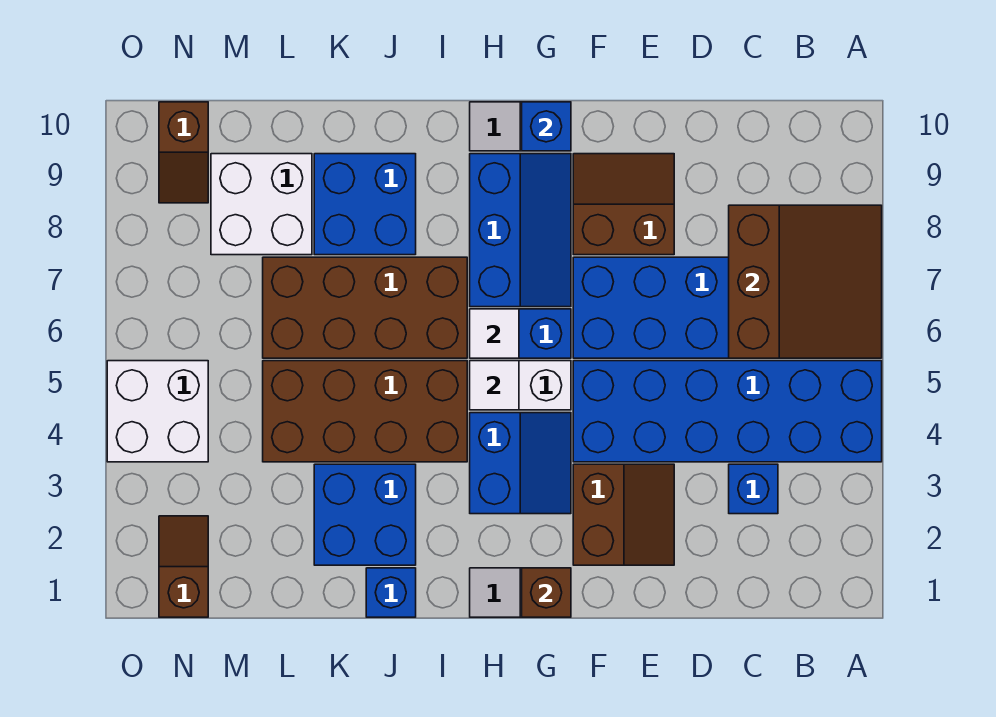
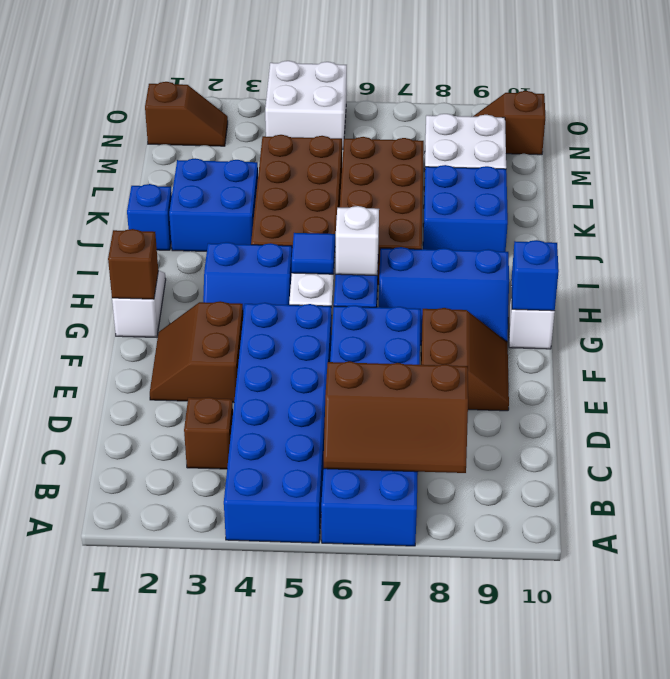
brown 3x3 slope [729,205,882,358] -> brown 2x3 slope [324,361,468,473]
blue 1x1 brick [729,464,778,514] -> brown 1x1 brick [184,397,233,469]
brown 2x2 slope [573,464,674,565] -> brown 2x2 slope turned to [150,301,243,403]
white 1x1 tile [470,361,519,410] -> blue 1x1 tile [292,233,335,274]
white 1x1 tile [470,309,519,358] -> white 1x1 brick [335,206,379,275]

